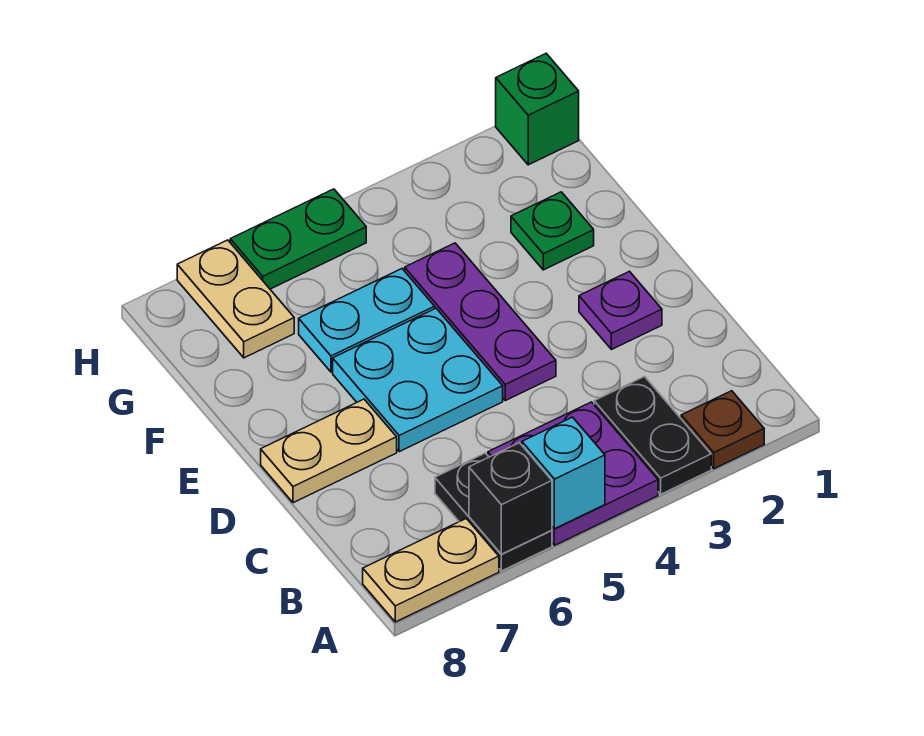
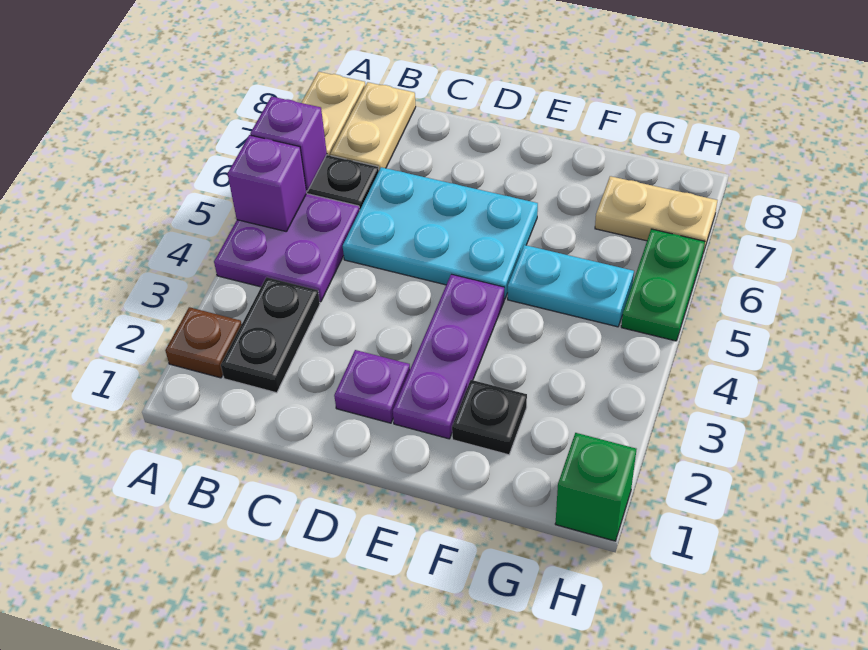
black 1x2 plate [594,377,711,494] -> black 1x2 plate turned to [221,277,320,393]
cyan 1x1 brick [522,417,605,529] -> purple 1x1 brick [228,135,307,232]
black 1x1 brick [469,443,552,554] -> purple 1x1 brick [250,96,327,191]
purple 1x3 plate [405,243,556,401] -> purple 1x3 plate turned to [393,274,504,439]
cyan 2x2 plate [333,308,503,452] -> cyan 2x3 plate [343,167,538,299]
tan 1x2 plate [261,399,397,503] -> tan 1x2 plate moved to [330,82,416,170]
green 1x1 plate [511,192,594,270] -> black 1x1 plate [452,380,527,455]
cyan 1x2 plate [299,269,435,372] -> cyan 1x2 plate turned to [508,245,634,327]

